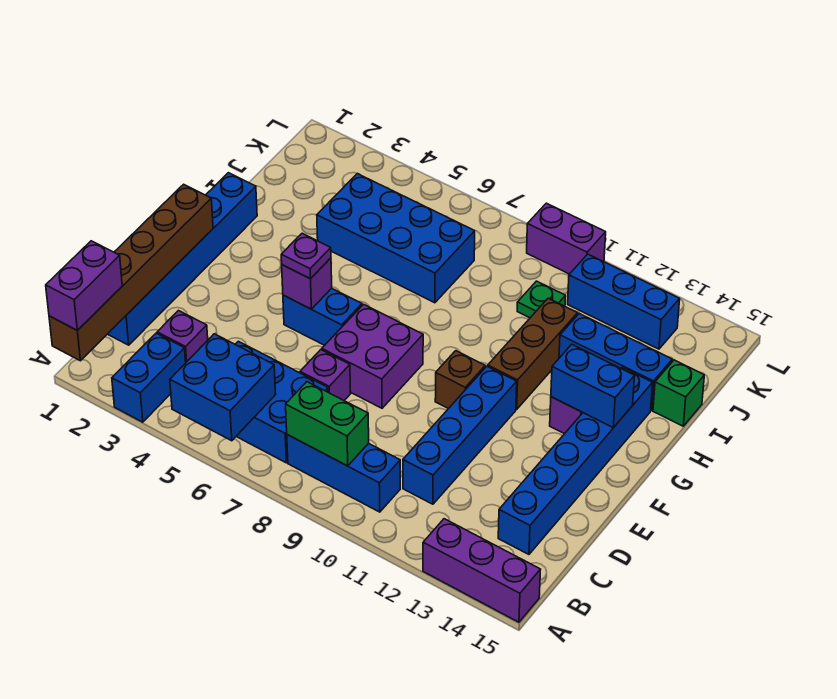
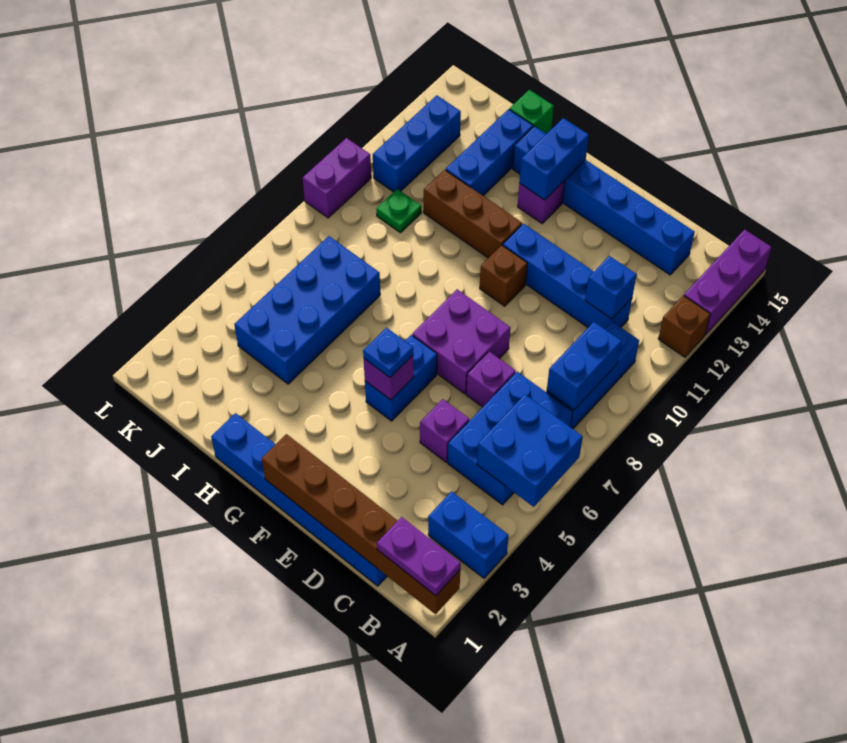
purple 1x2 brick [46,241,122,330] -> purple 1x2 plate [377,517,461,596]
none -> brown 1x1 brick [658,296,710,357]
green 1x2 brick [286,382,369,466] -> blue 1x2 brick [547,322,622,410]
purple 1x1 brick [157,311,208,362] -> purple 1x1 brick moved to [420,399,469,462]
none -> blue 1x1 brick [585,256,637,319]
purple 1x1 plate [281,233,331,279] -> blue 1x1 plate [363,328,413,377]

